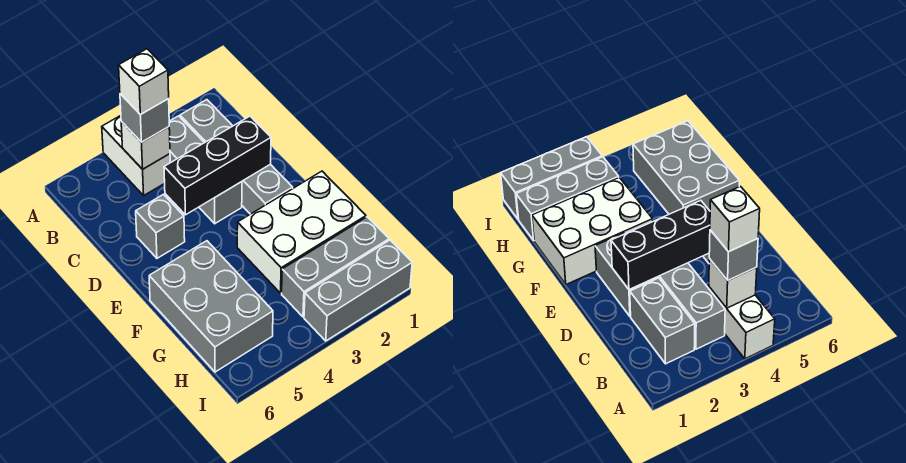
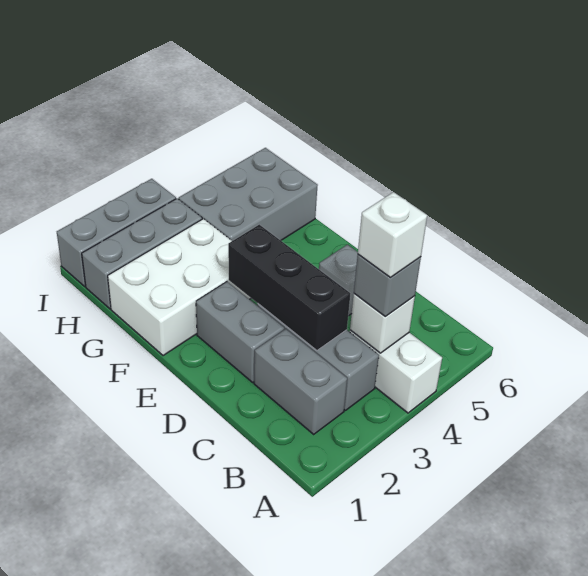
black 1x3 brick [164,116,271,215] -> black 1x3 brick turned to [228,225,350,350]
grey 2x3 brick [149,241,273,372] -> grey 2x3 brick turned to [179,148,318,241]

